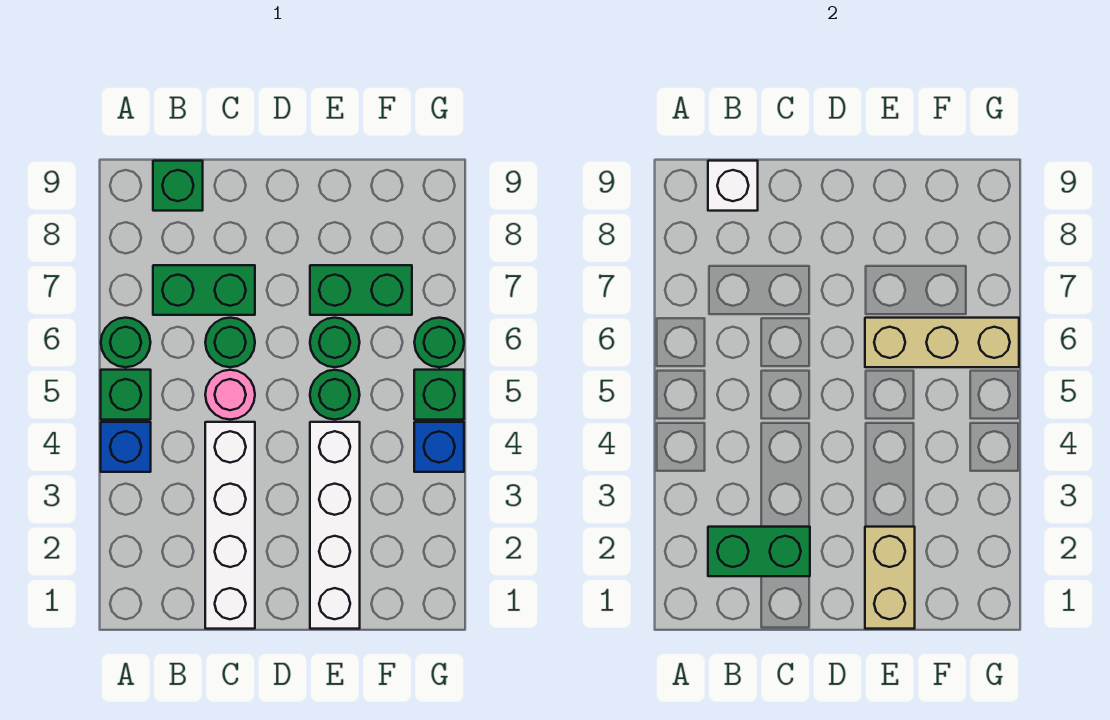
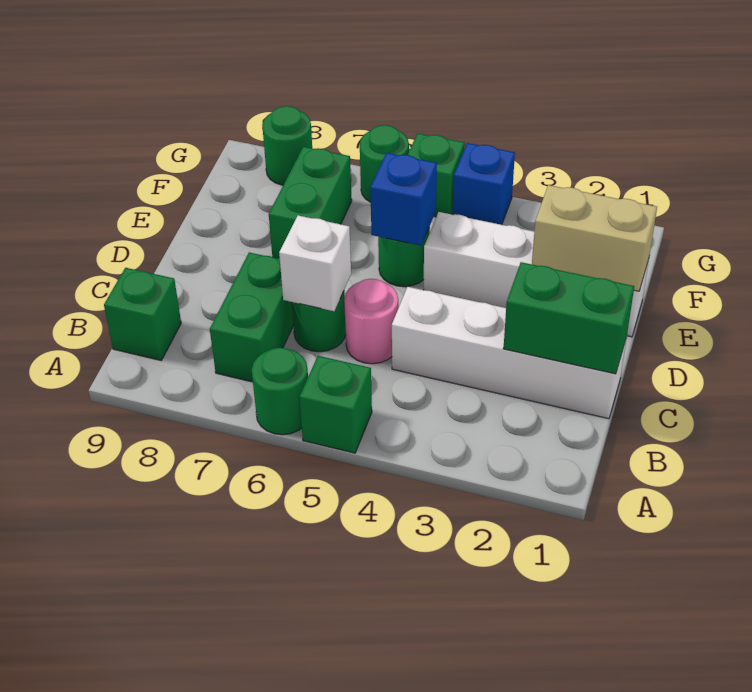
blue 1x1 brick [101,422,151,472] -> blue 1x1 brick moved to [370,153,437,245]
green 1x2 brick [708,527,810,576] -> green 1x2 brick turned to [503,262,634,374]
white 1x1 brick [708,161,758,211] -> white 1x1 brick moved to [279,215,351,311]
green 1x1 round brick [310,318,360,367] -> green 1x1 round brick moved to [262,106,312,185]
tan 1x3 brick [865,318,1019,367] -> none

